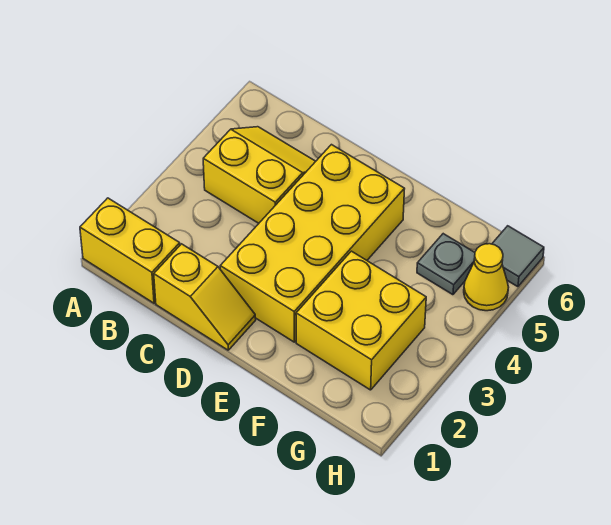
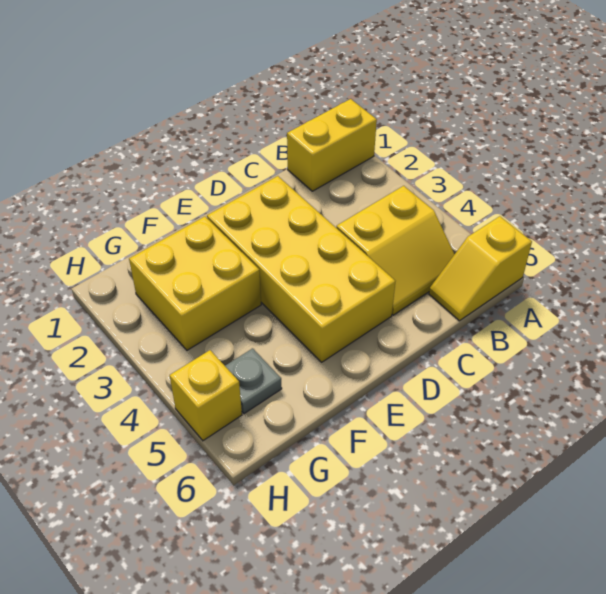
yellow 1x2 slope [154,244,256,350] -> yellow 1x2 slope moved to [429,216,532,321]
yellow 1x1 cone [464,244,508,311] -> yellow 1x1 brick [170,350,242,441]
grey 1x1 tile [492,226,544,287] -> none

